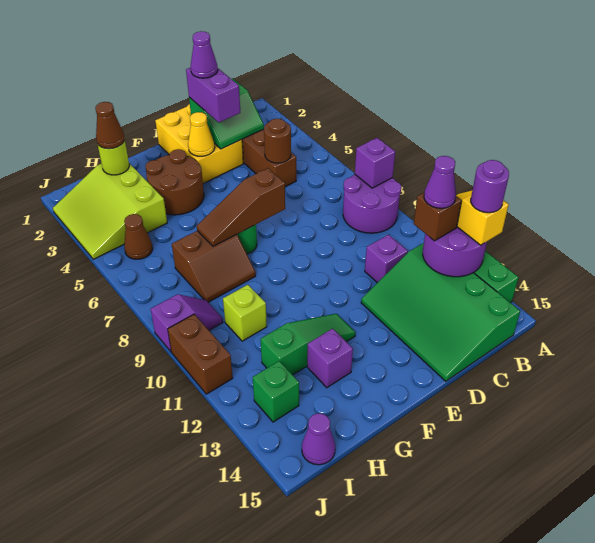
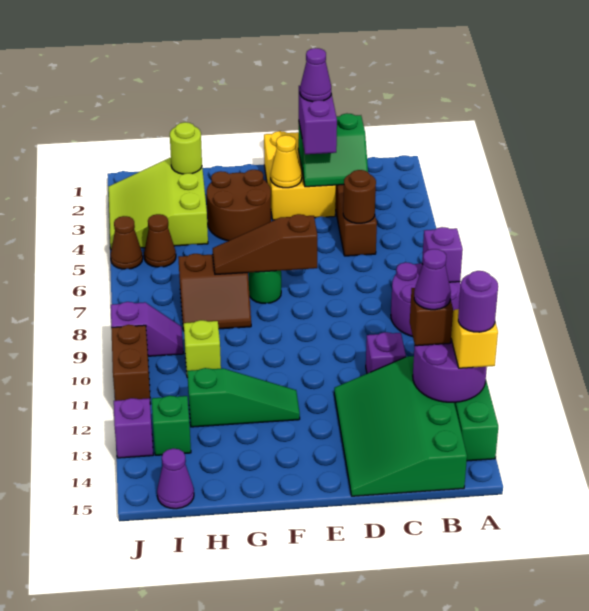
purple 1x1 brick [307,329,353,388] -> purple 1x1 brick moved to [114,398,153,458]
brown 1x1 cone [95,102,124,149] -> brown 1x1 cone moved to [111,216,143,269]

